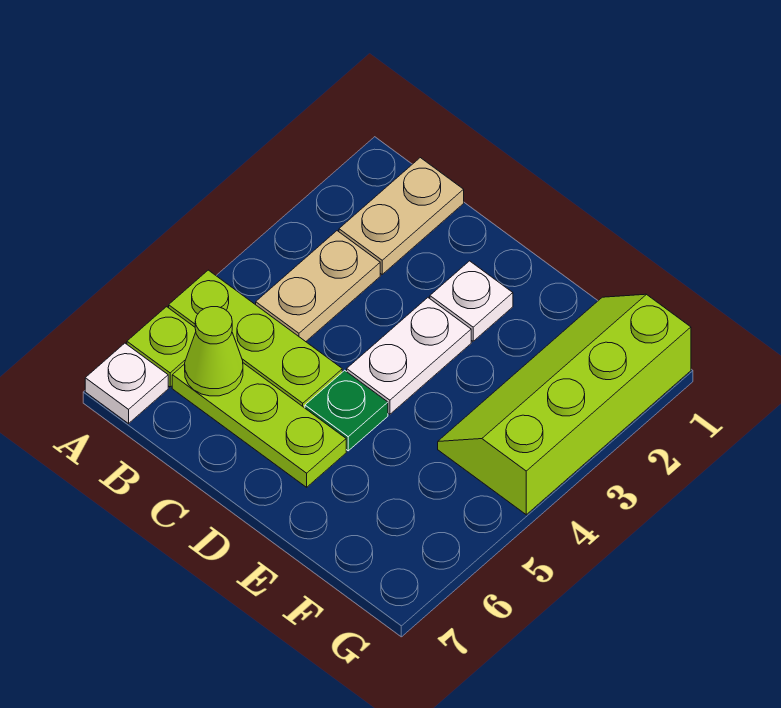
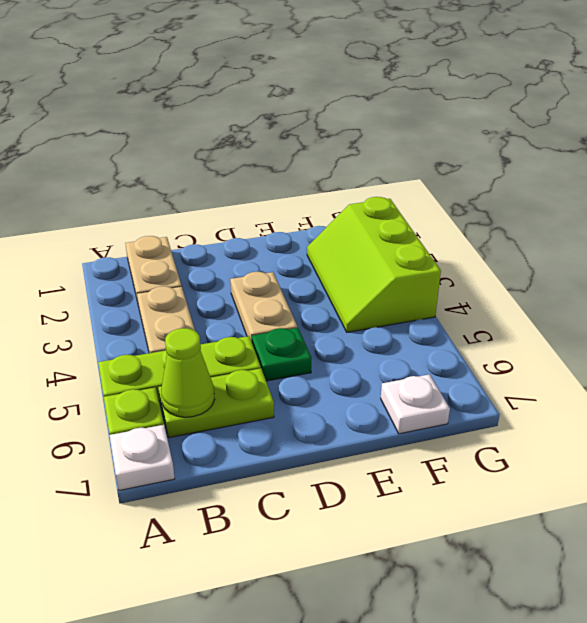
lime 1x3 plate [172,363,346,487] -> lime 1x2 plate [158,368,274,438]
white 1x1 plate [430,261,513,341] -> white 1x1 plate moved to [381,374,450,434]
white 1x2 plate [347,298,471,414] -> tan 1x2 plate [230,272,297,342]
lime 2x4 slope [438,294,691,514] -> lime 2x3 slope [307,197,441,332]

